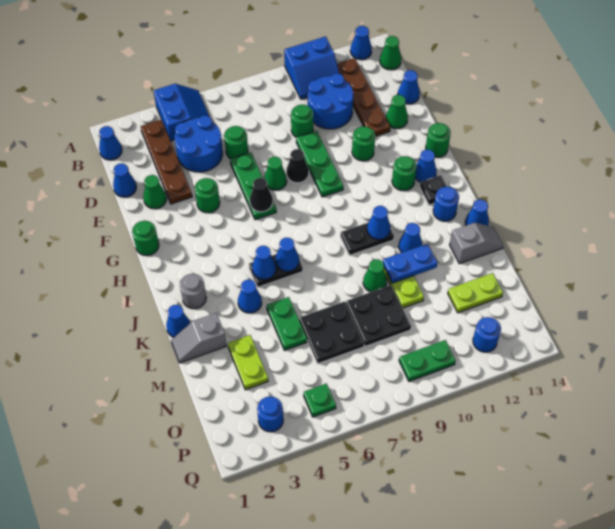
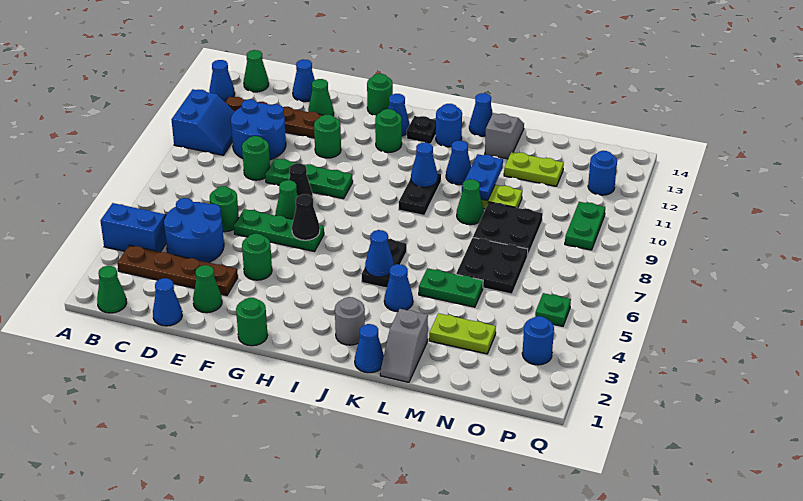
blue 1x1 cone [99,126,122,160] -> green 1x1 cone [97,266,127,313]
blue 1x1 cone [276,238,299,271] -> none
lime 1x2 plate [448,273,503,313] -> lime 1x2 plate turned to [504,152,564,186]

